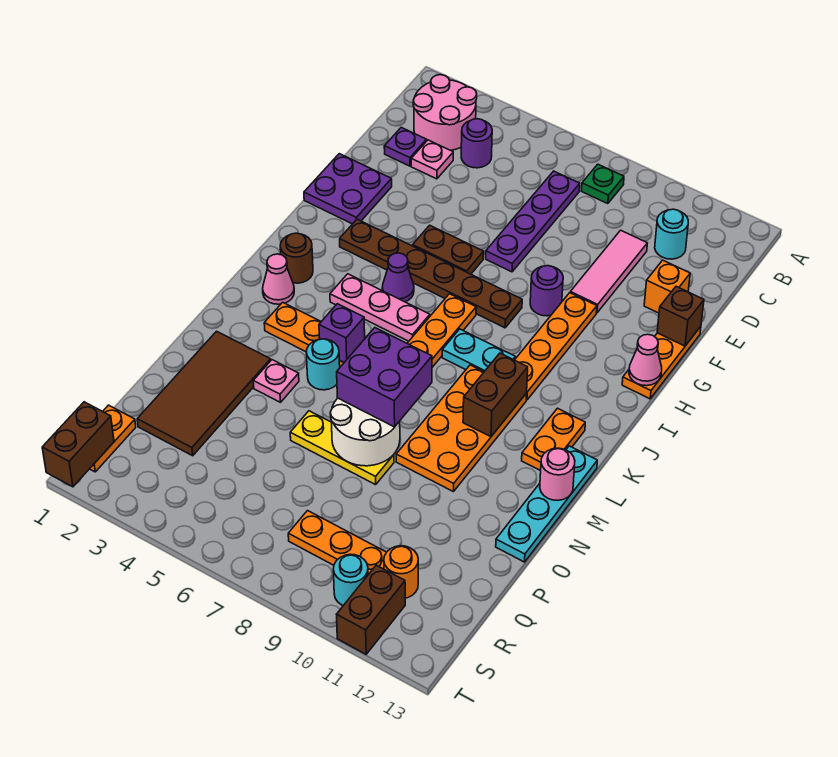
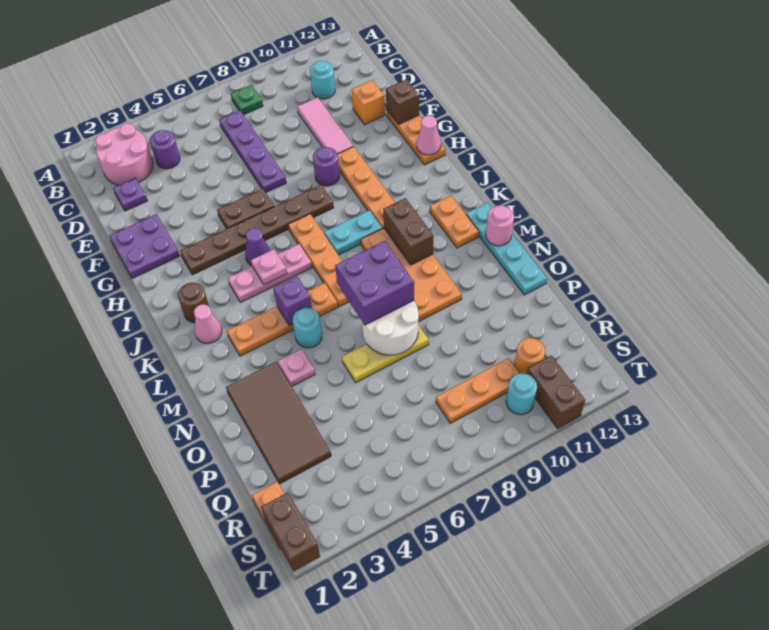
pink 1x1 plate [411,140,453,179] -> pink 1x1 plate moved to [251,249,287,285]

